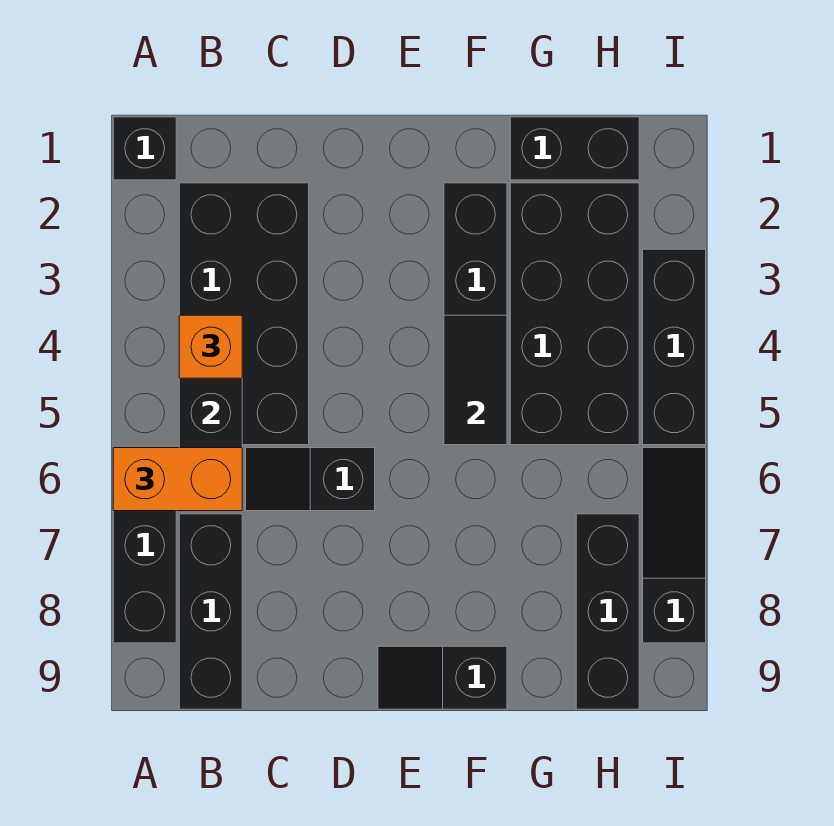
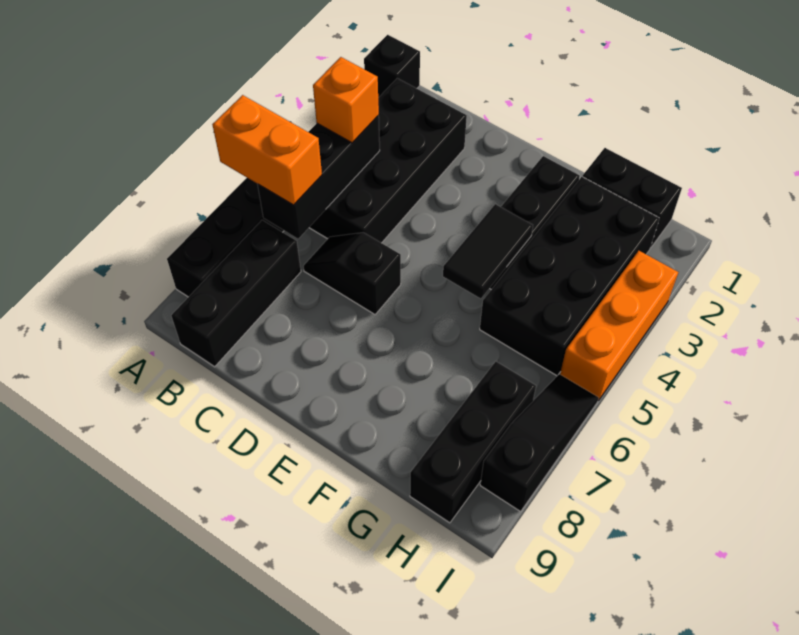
black 1x2 slope [378,646,507,709] -> none
black 1x3 brick [643,249,706,445] -> orange 1x3 brick [560,251,678,401]

